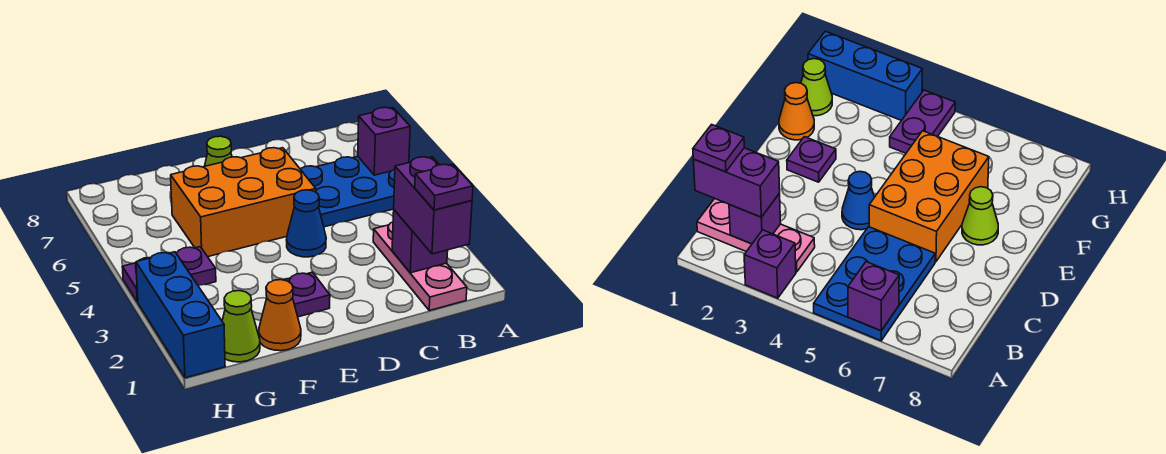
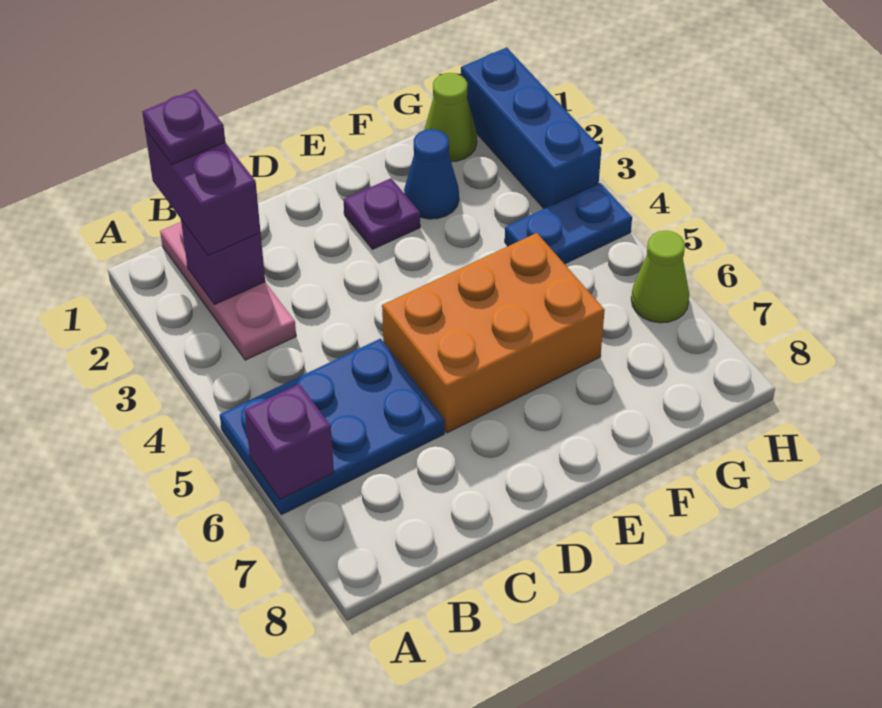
purple 1x1 brick [744,230,796,298] -> none
blue 1x1 cone [287,190,326,257] -> blue 1x1 cone moved to [404,129,459,219]
lime 1x1 cone [205,136,232,166] -> lime 1x1 cone moved to [631,231,689,323]
orange 1x1 cone [259,280,301,351] -> none
purple 1x2 plate [122,247,216,302] -> blue 1x2 plate [505,183,632,264]

